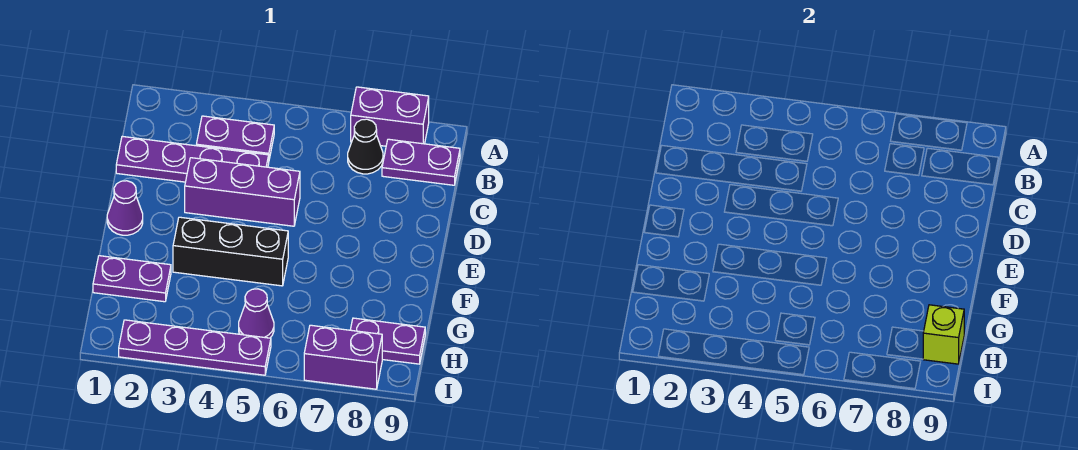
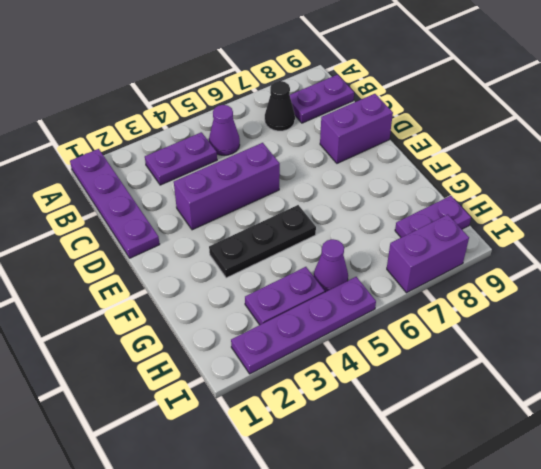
purple 1x2 brick [351,87,429,146] -> purple 1x2 brick moved to [320,94,393,163]
purple 1x4 plate [116,136,269,182] -> purple 1x4 plate turned to [70,149,160,258]
purple 1x1 cone [107,181,143,235] -> purple 1x1 cone moved to [209,105,240,155]
black 1x3 brick [173,217,288,286] -> black 1x3 plate [209,205,316,278]
purple 1x2 plate [93,256,171,302] -> purple 1x2 plate moved to [245,267,325,325]
lime 1x1 brick [923,305,964,364] -> none

